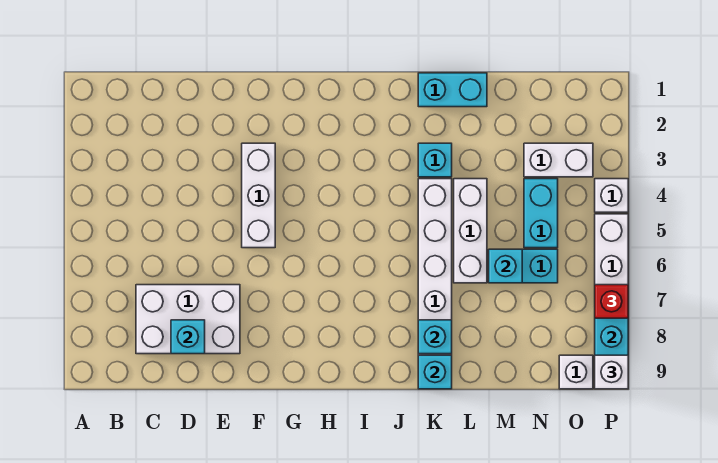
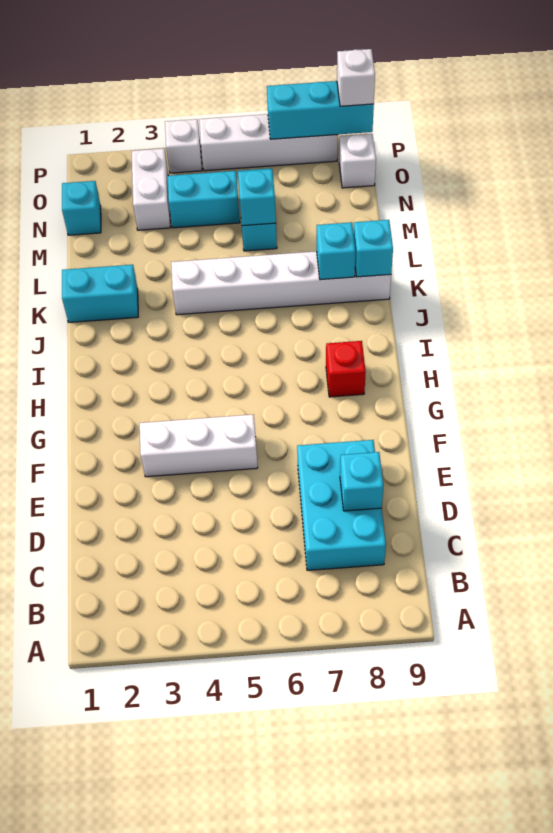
white 2x3 brick [136,285,240,354] -> cyan 2x3 brick [297,440,386,570]
cyan 1x2 brick [418,73,487,107] -> cyan 1x2 brick turned to [62,265,138,322]
cyan 1x1 brick [418,143,452,177] -> cyan 1x1 brick moved to [62,181,101,235]
white 1x3 brick [454,179,487,283] -> none
red 1x1 brick [595,285,628,318] -> red 1x1 brick moved to [326,341,366,397]

